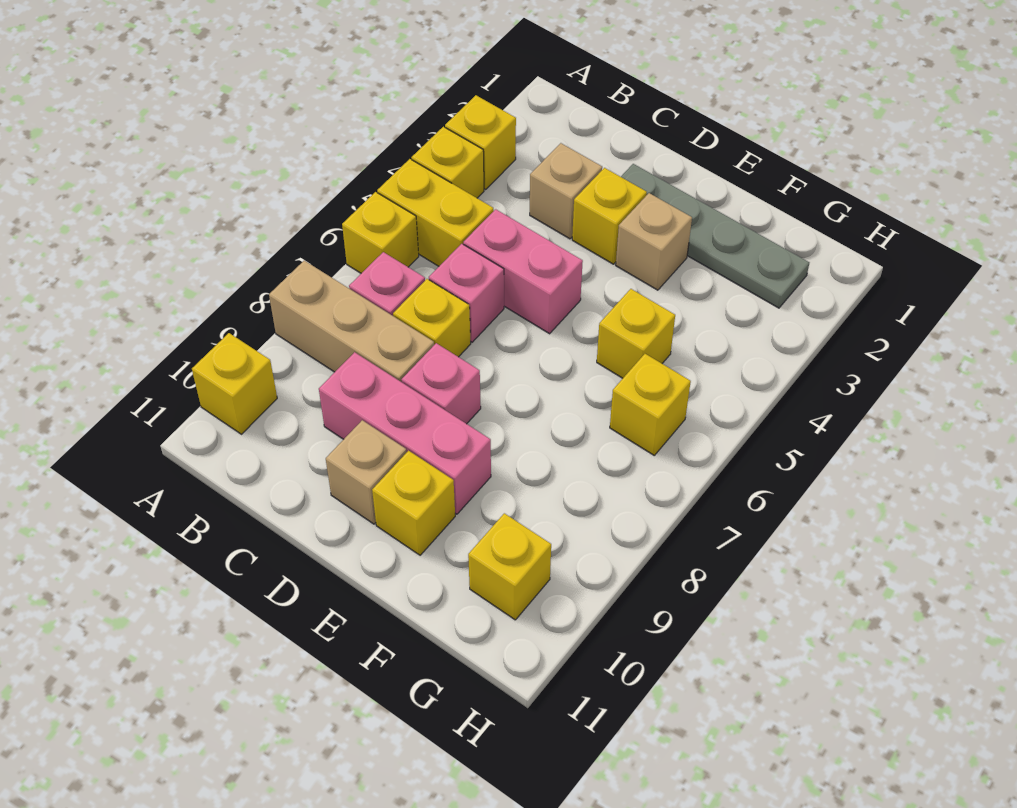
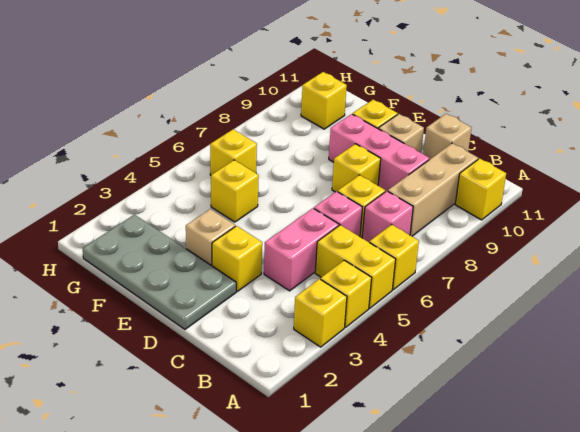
tan 1x3 brick [269,261,434,382] -> tan 1x3 brick turned to [388,143,478,236]
tan 1x1 brick [530,143,602,239] -> tan 1x1 brick moved to [423,114,471,160]
pink 1x2 brick [463,209,583,334] -> pink 1x2 brick turned to [264,208,339,291]
grey 1x4 plate [621,164,809,308] -> grey 2x4 plate [83,215,236,329]
pink 1x1 brick [401,343,481,424] -> yellow 1x1 brick [332,144,381,192]

